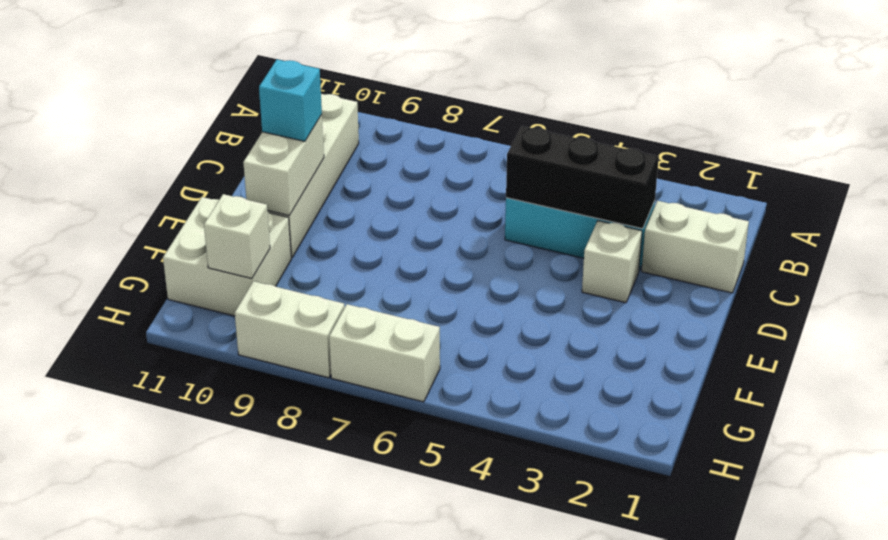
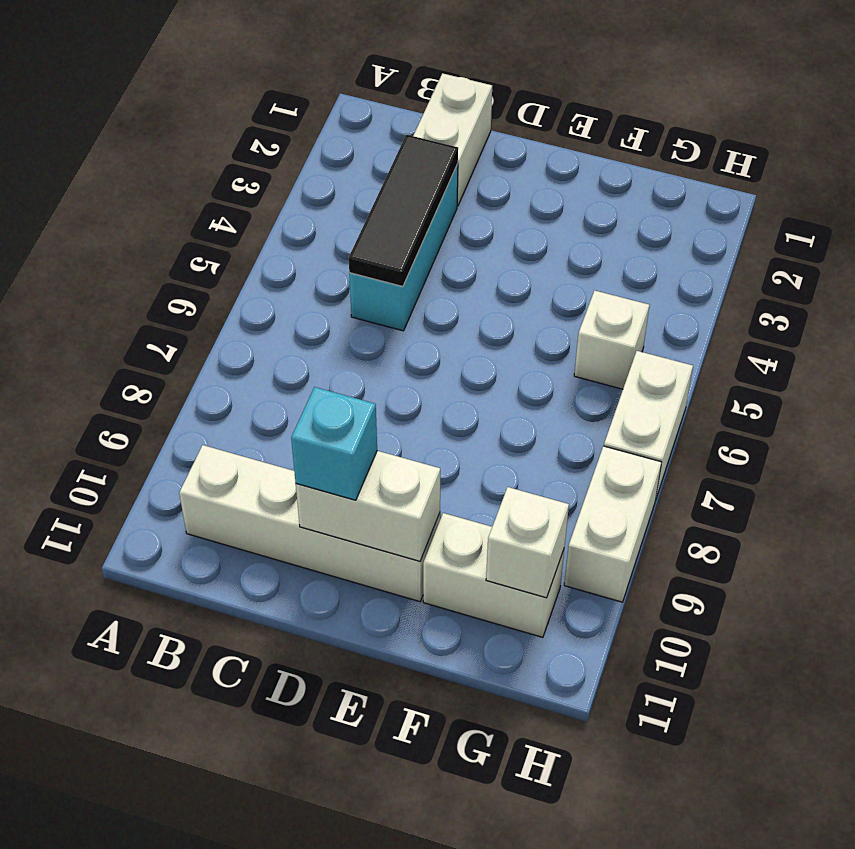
black 1x3 brick [506,126,659,229] -> black 1x3 tile [349,135,458,287]
white 1x1 brick [582,221,642,303] -> white 1x1 brick moved to [574,290,649,389]
white 2x2 brick [163,197,291,316] -> white 1x2 brick [423,513,564,637]

